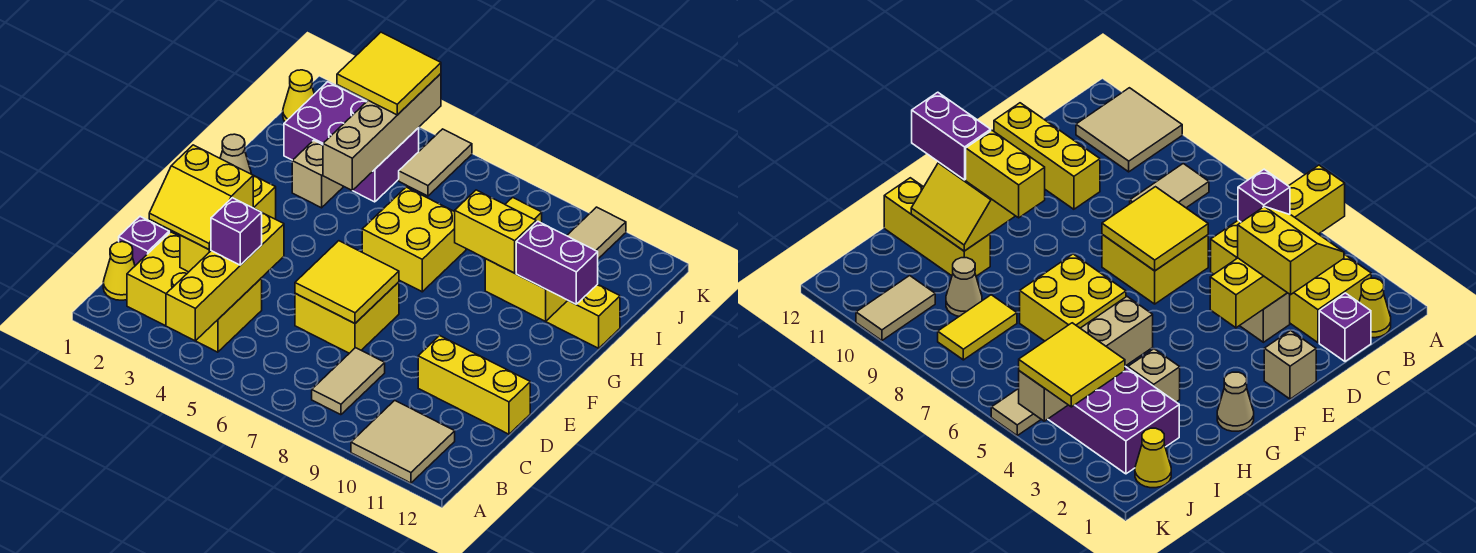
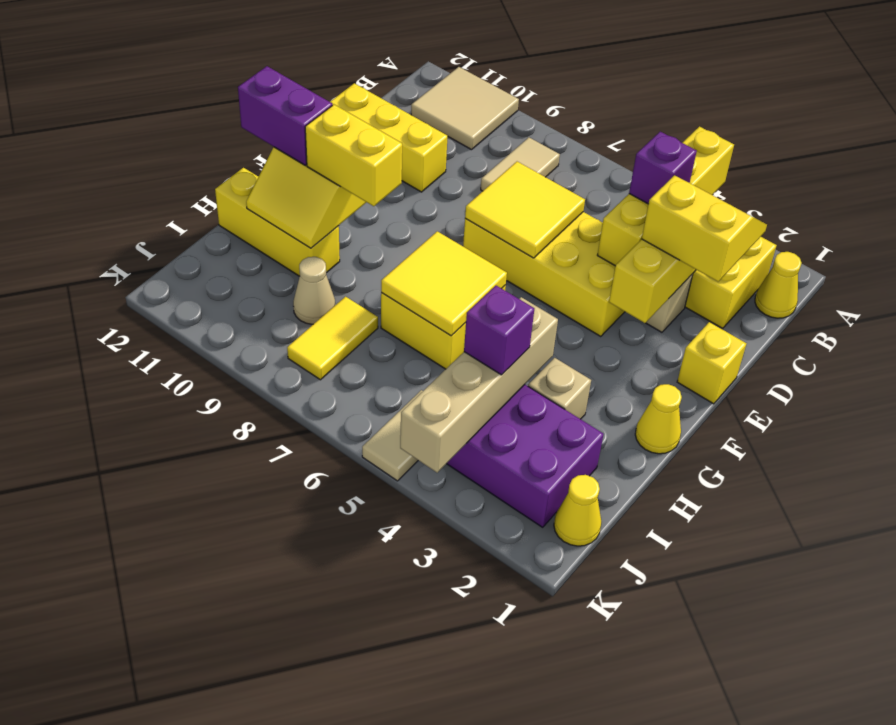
purple 1x1 brick [119,217,169,266] -> purple 1x1 brick moved to [464,286,534,375]
yellow 2x2 brick [295,282,399,353] -> yellow 2x4 brick [463,212,625,336]
tan 1x1 brick [1264,330,1316,399] -> yellow 1x1 brick [677,322,747,404]
tan 1x1 cone [220,134,251,174] -> yellow 1x1 cone [635,384,682,454]
yellow 2x2 tile [337,32,441,115] -> yellow 2x2 tile moved to [381,231,507,336]
tan 1x2 tile [567,207,626,259] -> none

